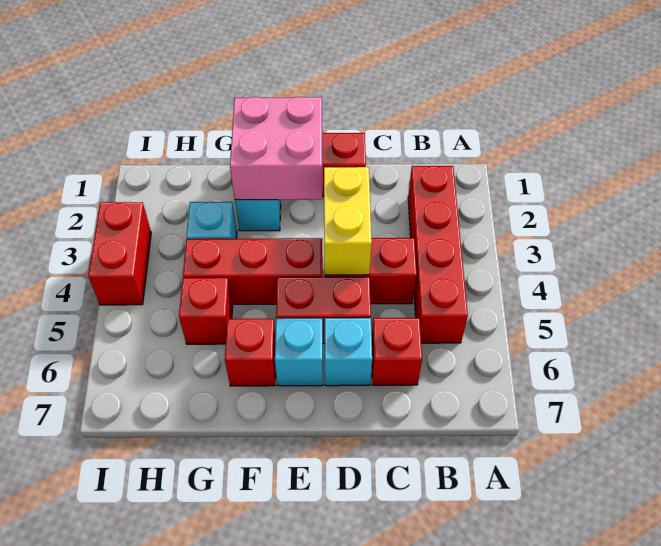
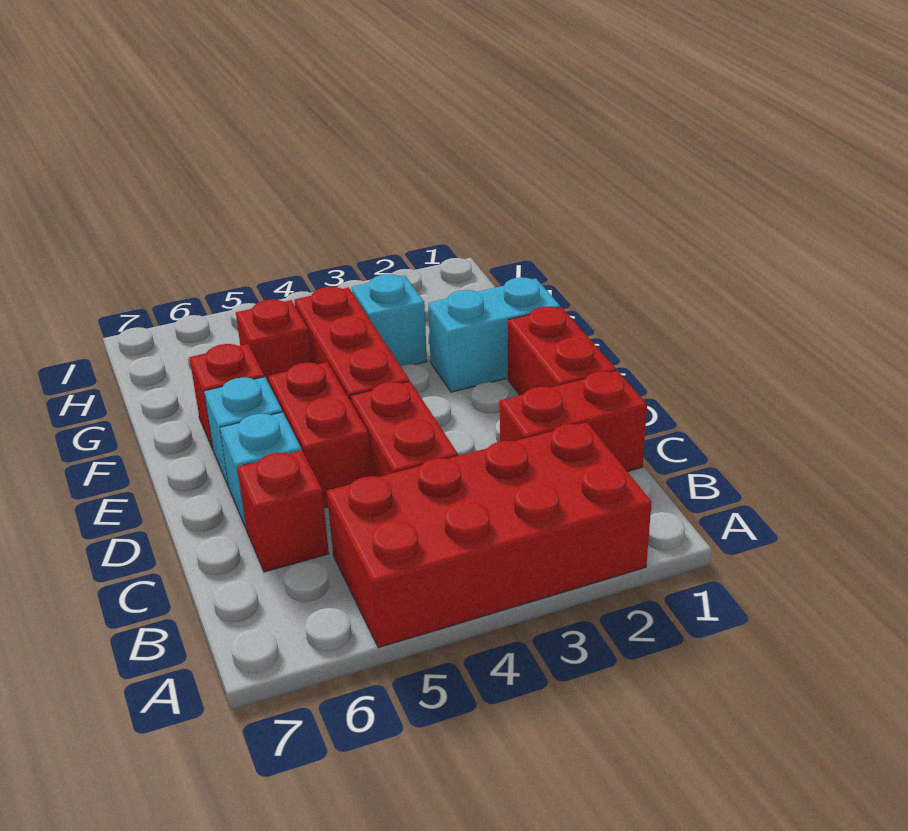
red 1x4 brick [408,166,468,343] -> red 2x4 brick [327,422,652,648]
yellow 1x2 brick [324,167,372,275] -> none
pink 2x2 brick [230,97,322,200] -> none
red 1x2 brick [88,202,151,305] -> red 1x2 brick moved to [500,371,647,472]

